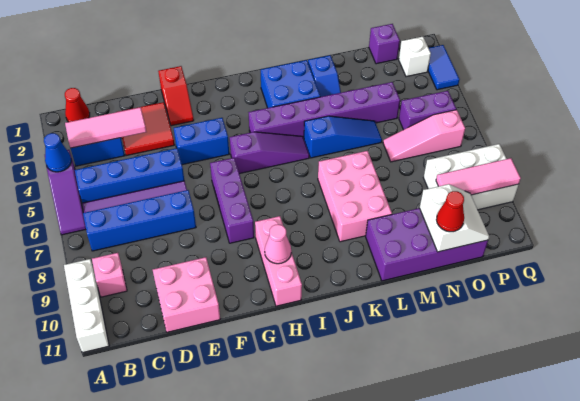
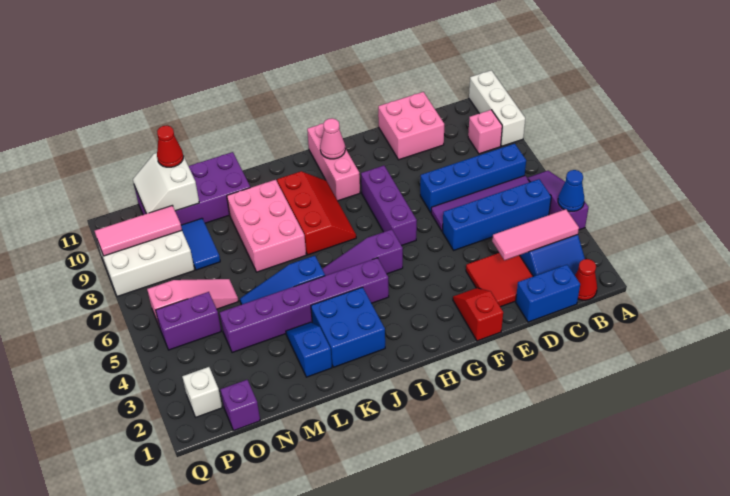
blue 1x2 brick [174,118,229,165] -> blue 1x2 brick moved to [516,265,580,322]
none -> red 2x3 slope [277,171,356,255]
blue 1x2 tile [428,45,459,90] -> blue 1x2 tile moved to [181,218,220,270]

